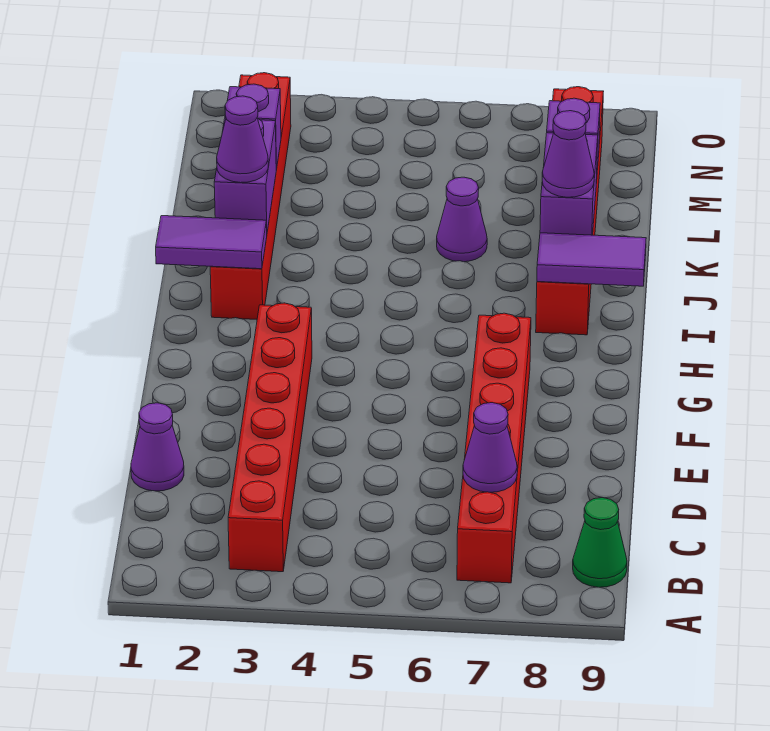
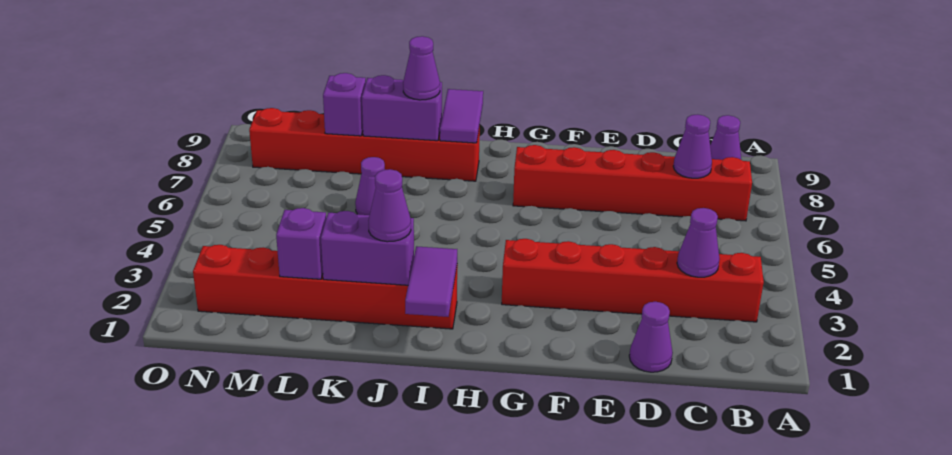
green 1x1 cone [573,498,627,587] -> purple 1x1 cone [710,115,741,160]
none -> purple 1x1 cone [677,208,719,277]

